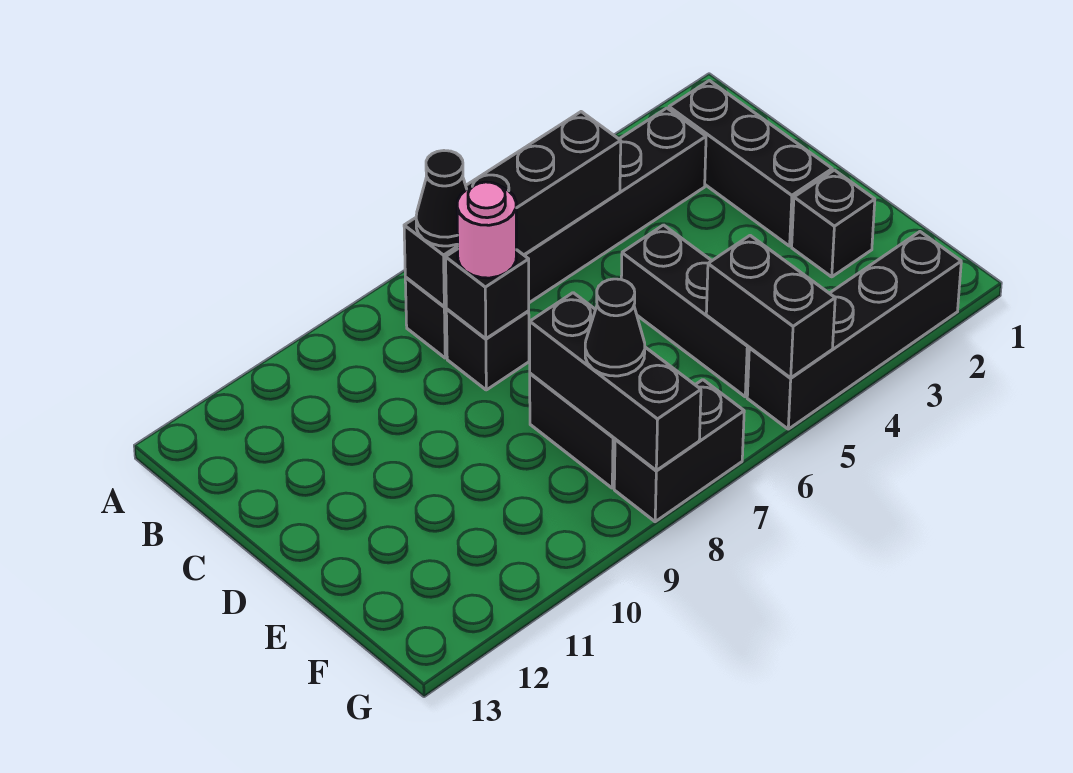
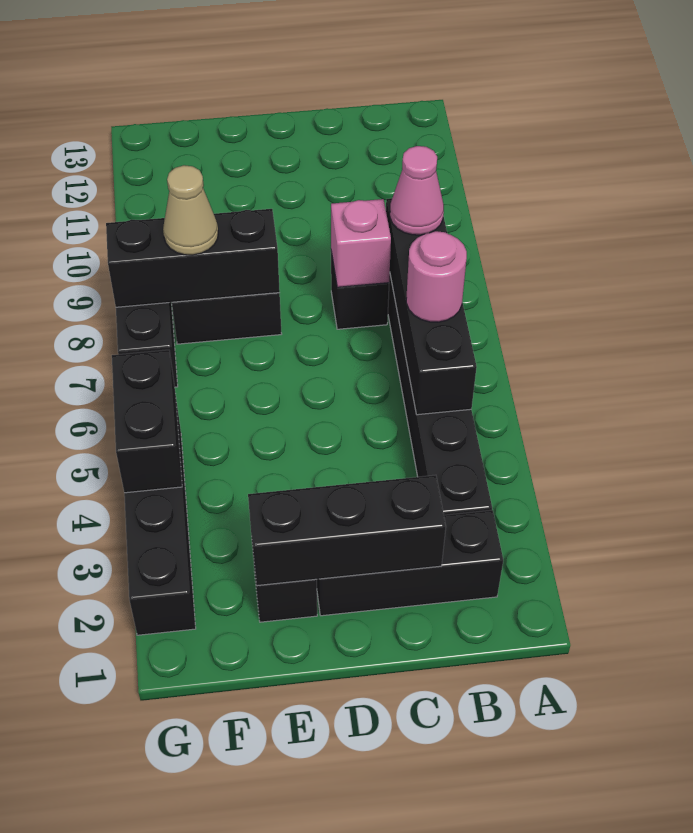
black 1x1 cone [416,151,467,246] -> pink 1x1 cone [390,146,444,235]
black 1x1 brick [446,249,529,339] -> pink 1x1 brick [331,199,391,287]
pink 1x1 round brick [457,182,516,278] -> pink 1x1 round brick moved to [406,231,467,322]
black 1x3 brick [621,225,750,397] -> black 1x3 brick moved to [248,475,446,586]
black 1x2 brick [706,236,835,378] -> black 1x2 brick turned to [112,350,182,493]
black 1x1 cone [585,279,645,376] -> tan 1x1 cone [163,165,218,255]

